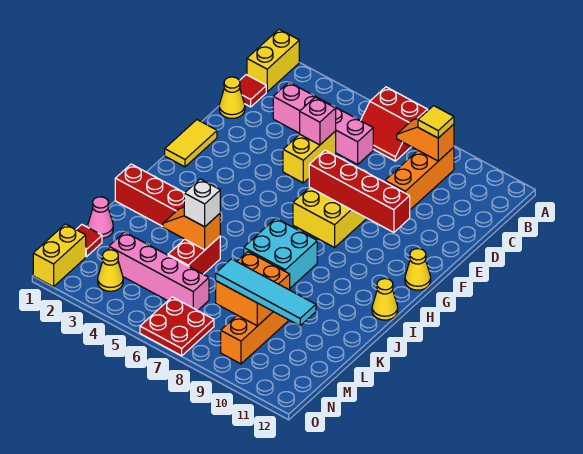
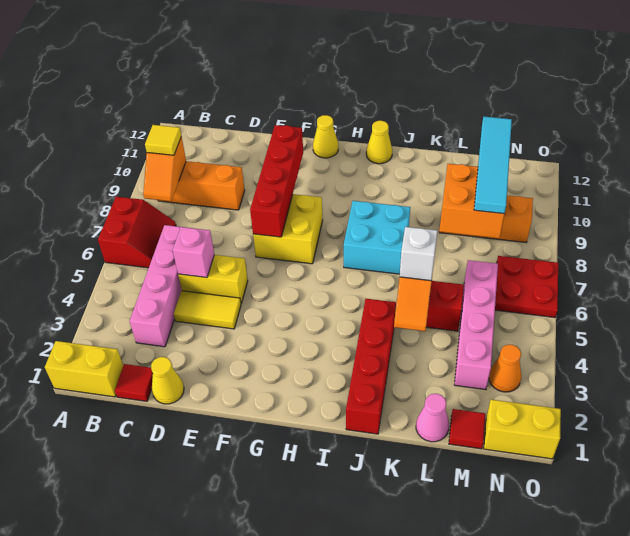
yellow 1x2 tile [165,120,217,167] -> yellow 1x2 tile moved to [174,291,241,329]
yellow 1x1 cone [98,250,123,291] -> orange 1x1 cone [489,345,521,392]

